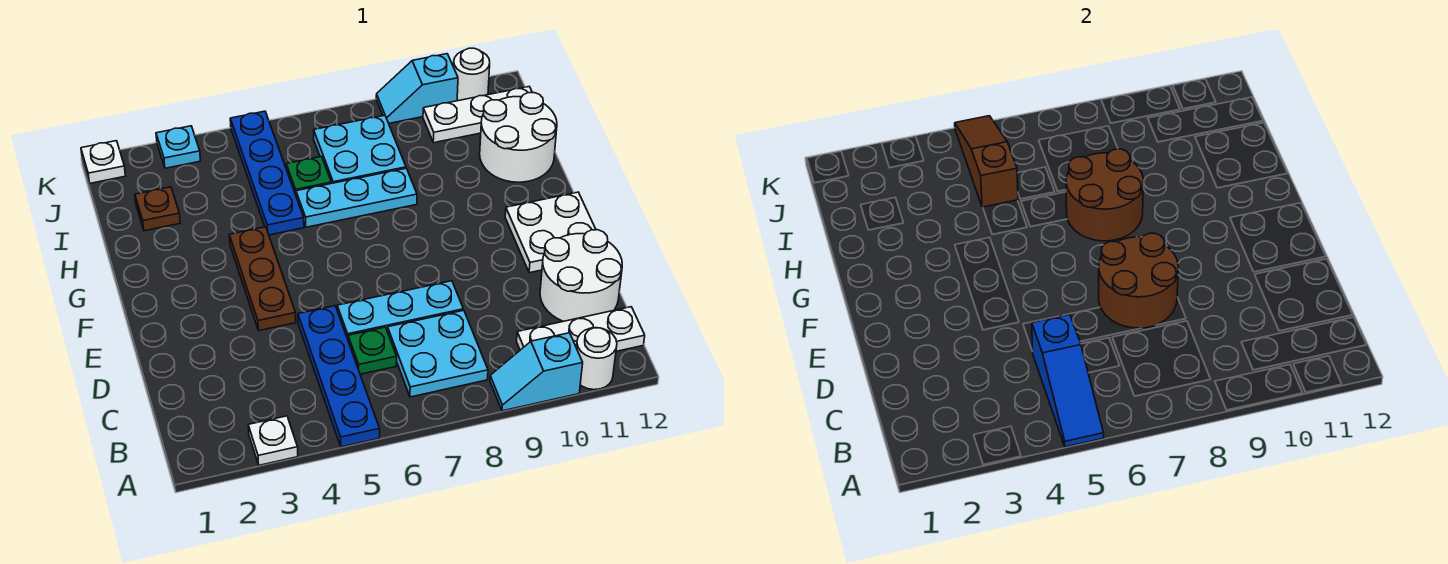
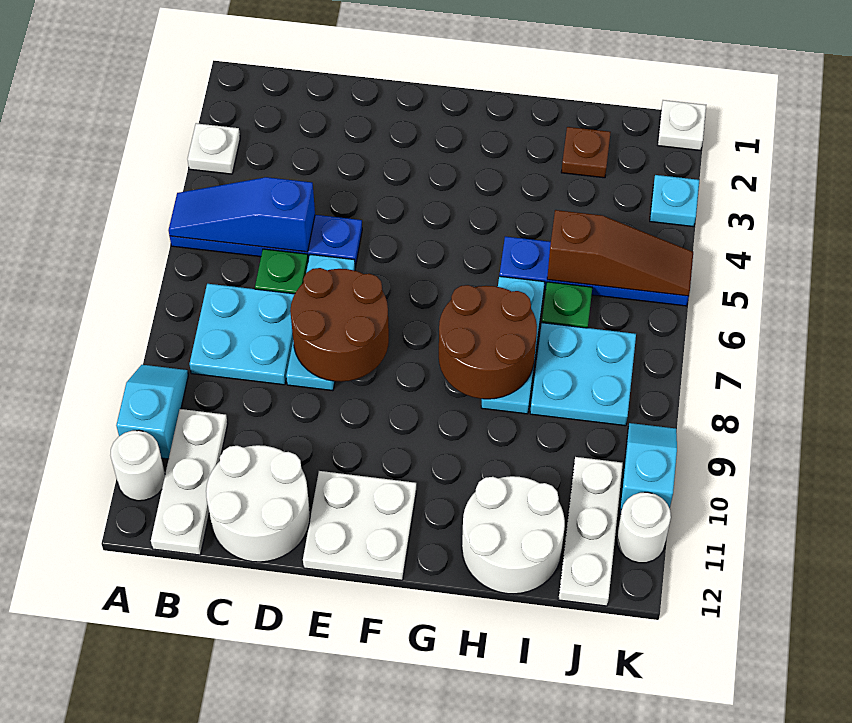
brown 1x3 plate [229,227,296,331] -> none

